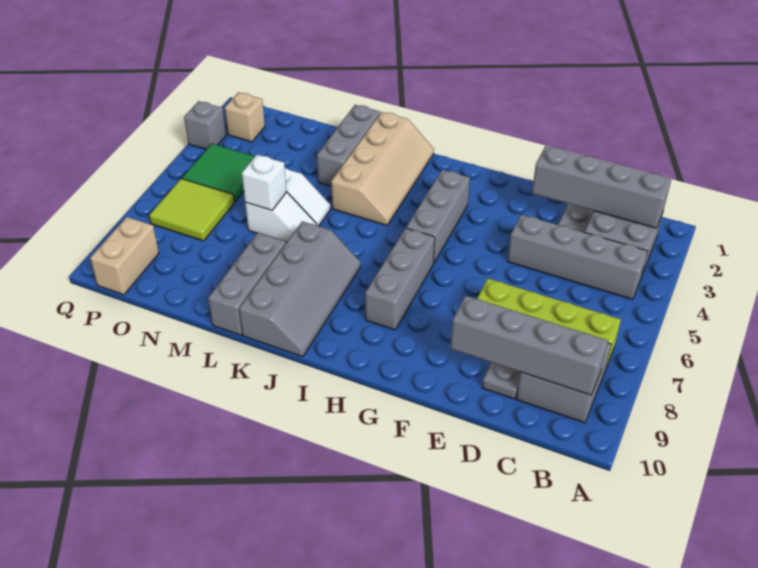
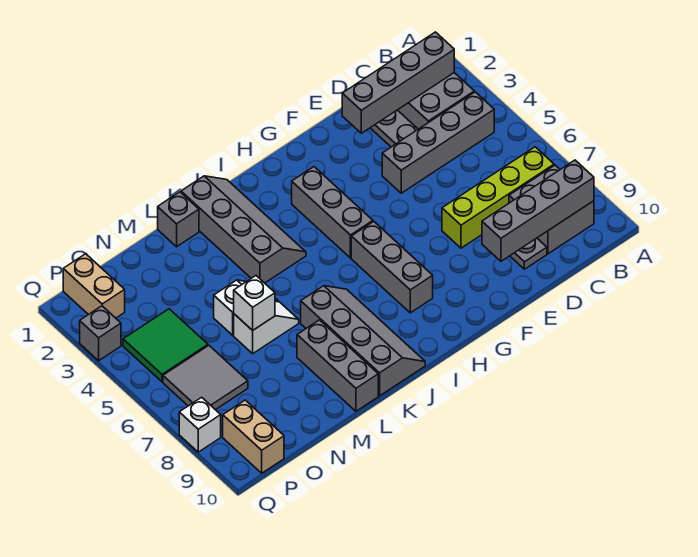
tan 2x4 slope [331,112,434,225] -> grey 2x4 slope [181,176,306,283]
grey 1x3 brick [317,105,380,186] -> grey 1x1 brick [158,192,199,247]
lime 2x2 tile [149,179,234,241] -> grey 2x2 tile [163,345,248,410]
tan 1x1 brick [225,92,265,142] -> tan 1x2 brick [63,254,125,318]
none -> white 1x1 brick [179,397,221,452]

